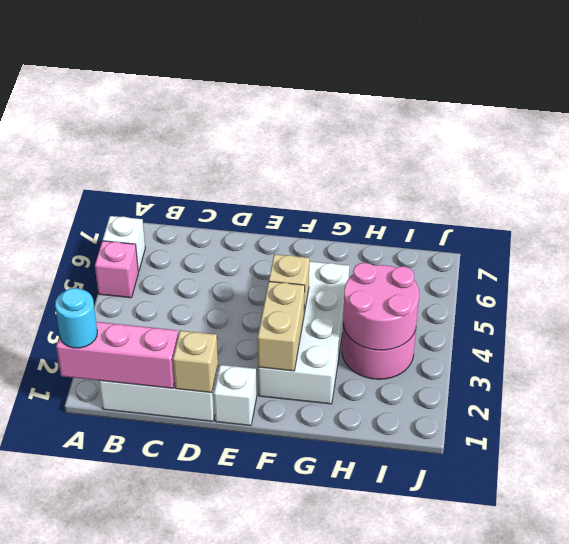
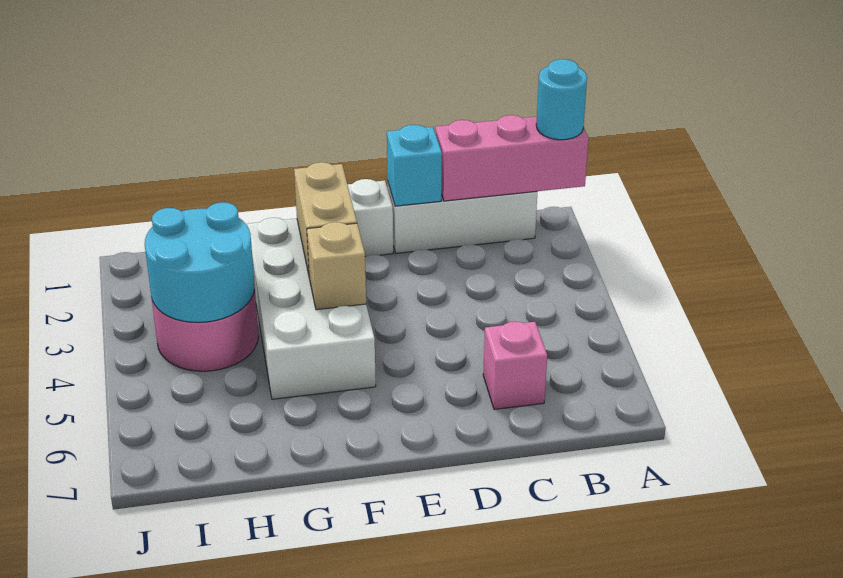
pink 1x1 brick [95,241,138,298] -> pink 1x1 brick moved to [483,322,547,409]
white 1x1 brick [103,216,145,272] -> none
tan 1x1 brick [173,331,218,393] -> cyan 1x1 brick [387,125,442,206]
pink 2x2 round brick [343,263,419,350] -> cyan 2x2 round brick [145,202,255,323]

